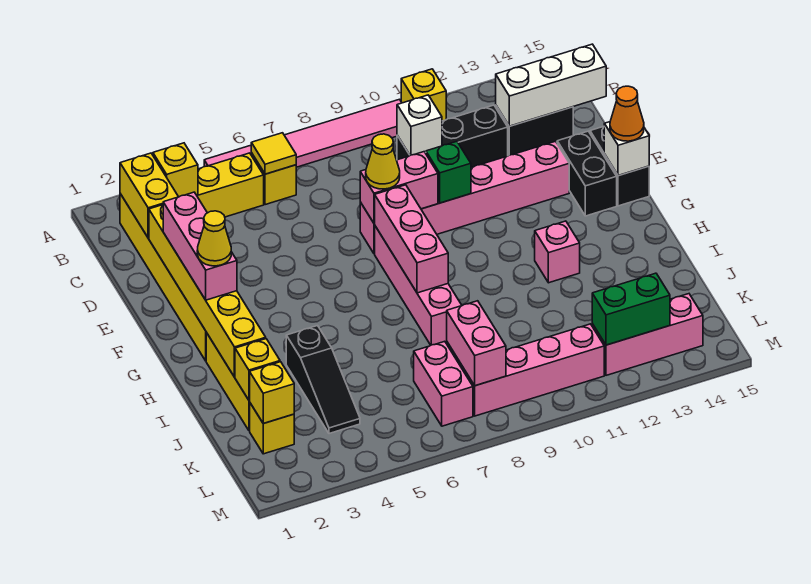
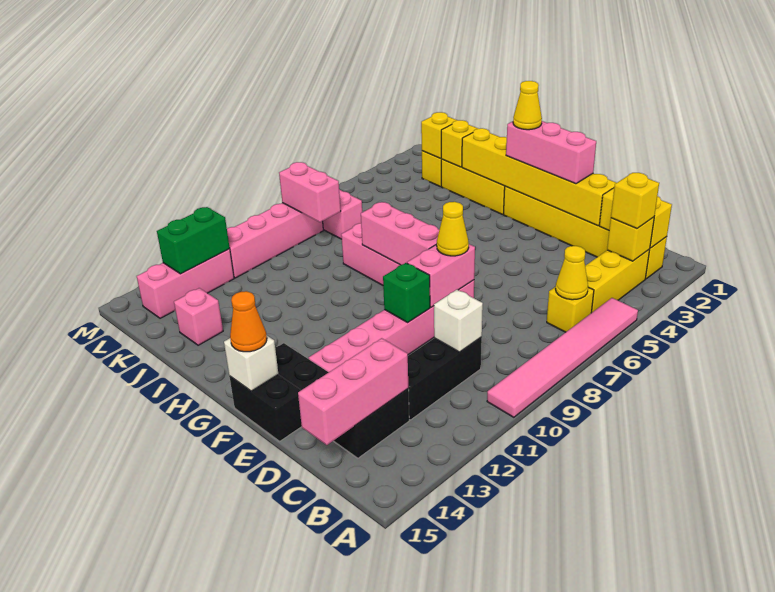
yellow 1x1 brick [401,69,446,121] -> yellow 1x1 brick moved to [611,173,659,229]
yellow 1x1 tile [251,133,296,174] -> yellow 1x1 cone [556,246,588,300]
white 1x3 brick [496,44,606,126] -> pink 1x3 brick [298,338,408,445]
pink 1x1 brick [535,221,580,283] -> pink 1x1 brick moved to [174,288,223,345]
black 1x3 slope [286,326,360,434] -> none

